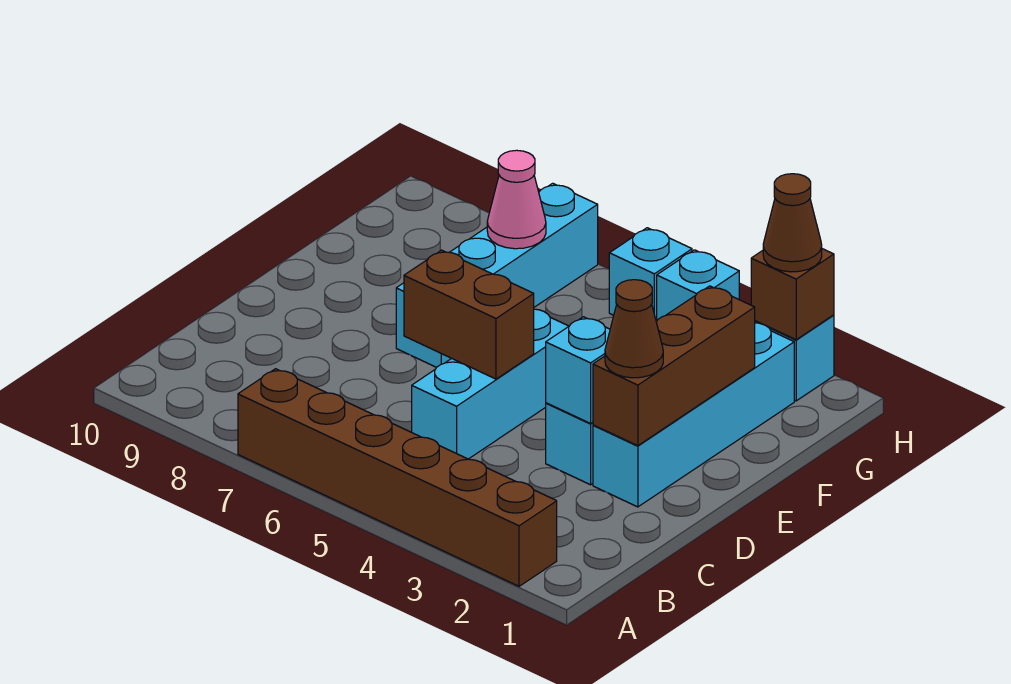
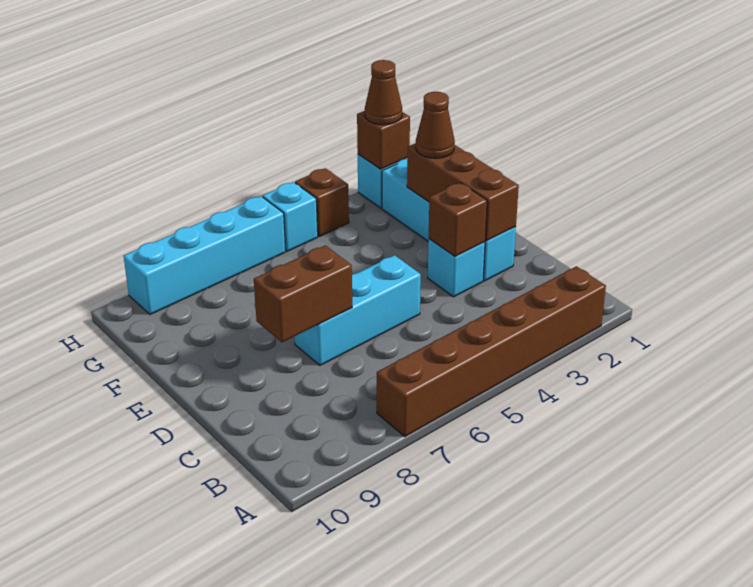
cyan 1x3 brick [412,309,569,459] -> cyan 1x3 brick turned to [295,255,421,365]
brown 1x1 cone [605,280,663,378] -> brown 1x1 cone moved to [416,92,455,158]
cyan 1x1 brick [546,317,610,423] -> brown 1x1 brick [429,183,487,257]
brown 1x2 brick [404,250,534,379] -> brown 1x2 brick moved to [254,245,352,342]
cyan 1x4 brick [396,183,598,367] -> cyan 1x4 brick turned to [124,196,286,314]
pink 1x1 cone [487,150,546,249] -> none
cyan 1x1 brick [657,250,739,320] -> brown 1x1 brick [295,168,349,236]

